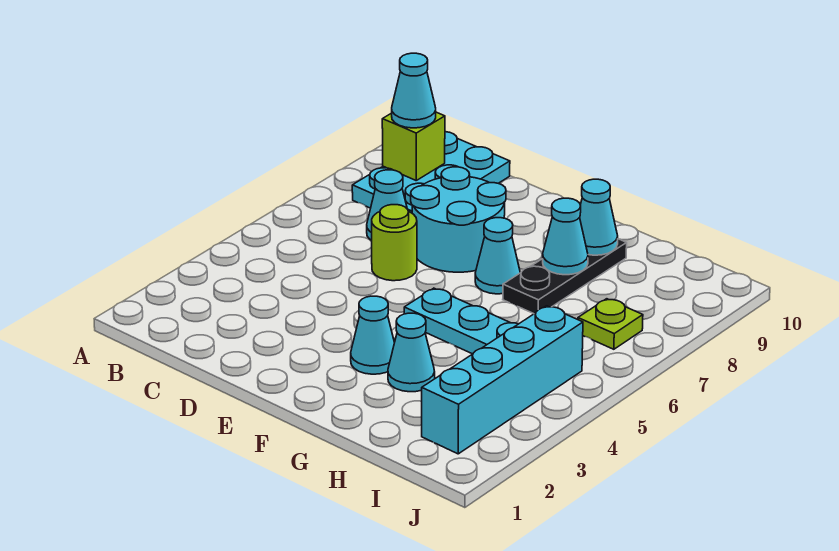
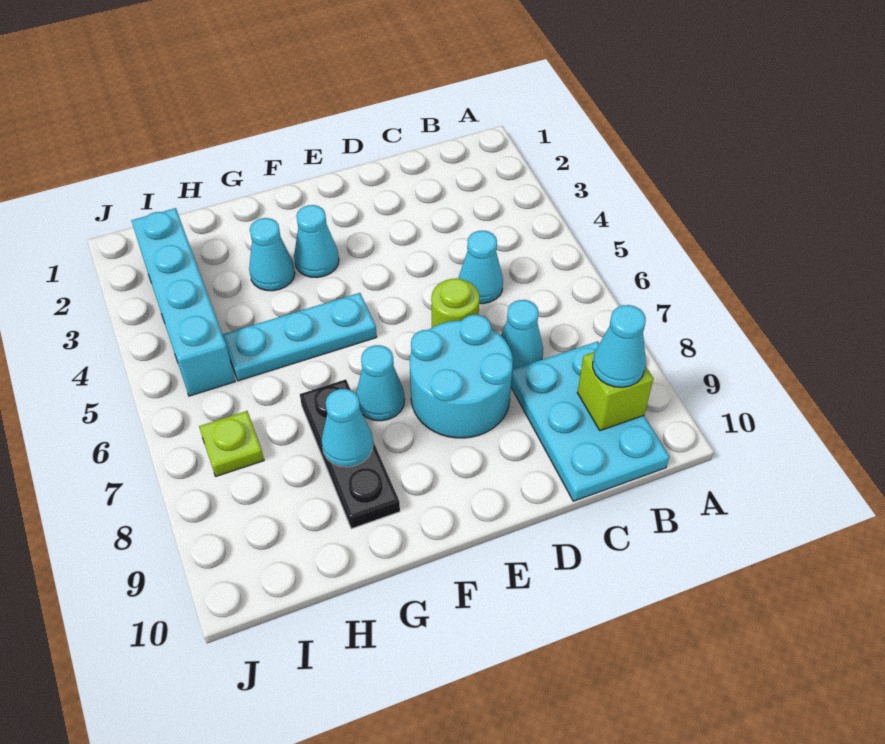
cyan 1x1 cone [580,179,618,255] -> cyan 1x1 cone moved to [459,231,503,304]

